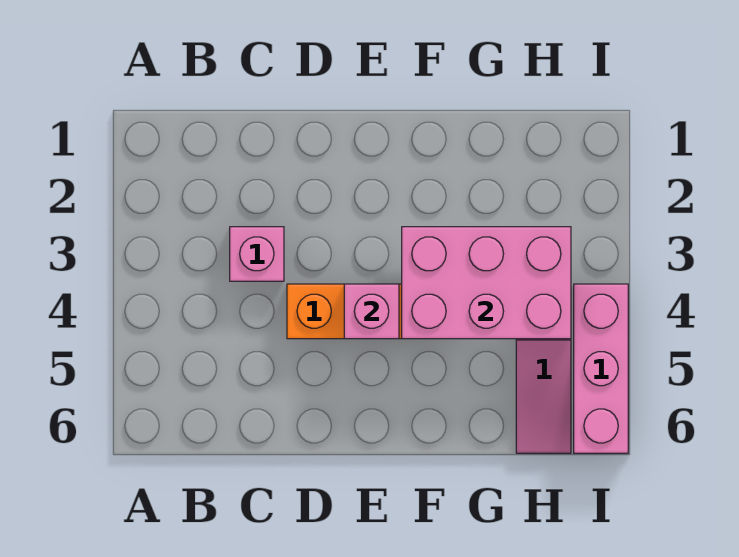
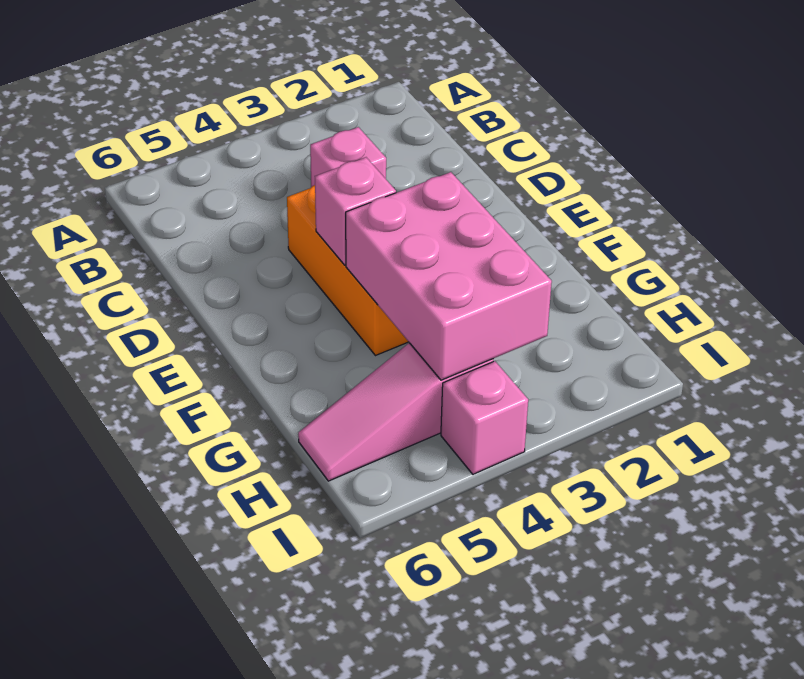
pink 1x3 brick [574,284,628,453] -> pink 1x1 brick [441,361,528,474]

